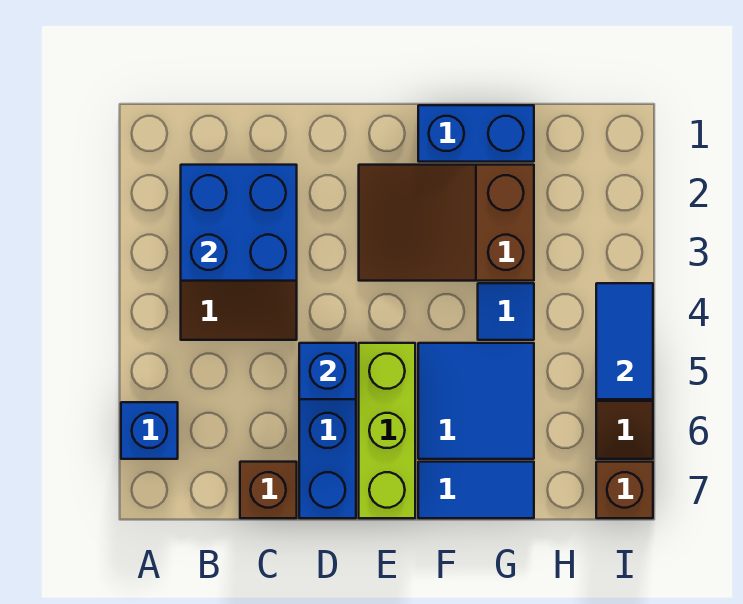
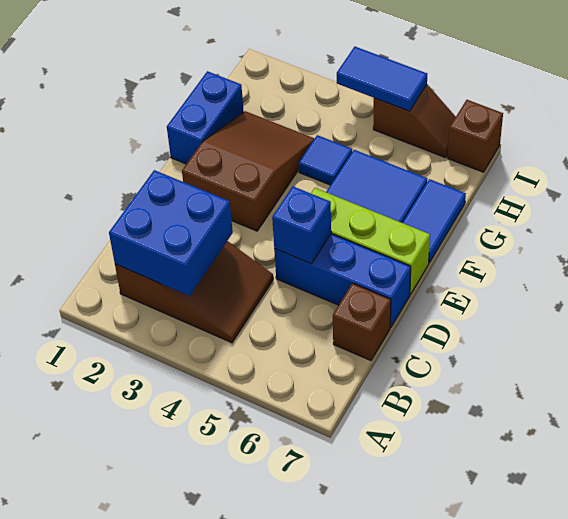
blue 1x1 brick [121,402,178,459] -> none
brown 2x3 slope [359,165,534,281] -> brown 2x3 slope turned to [182,111,315,231]

